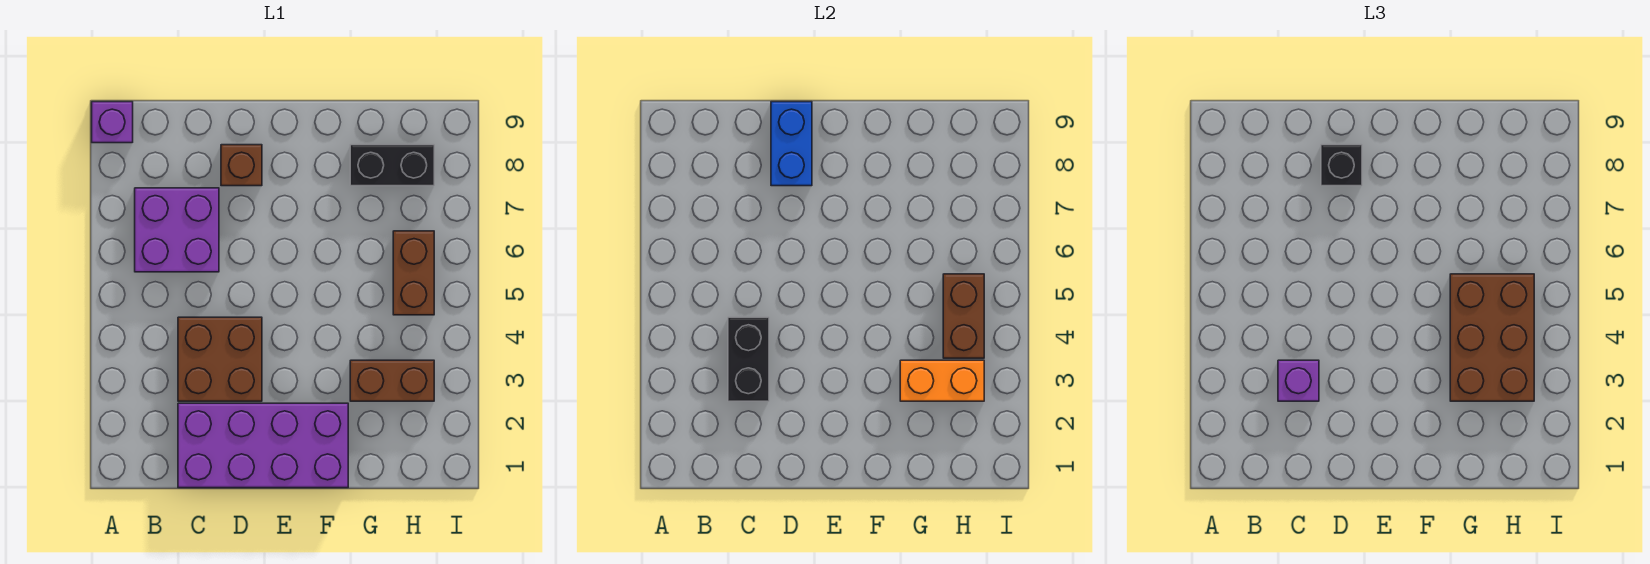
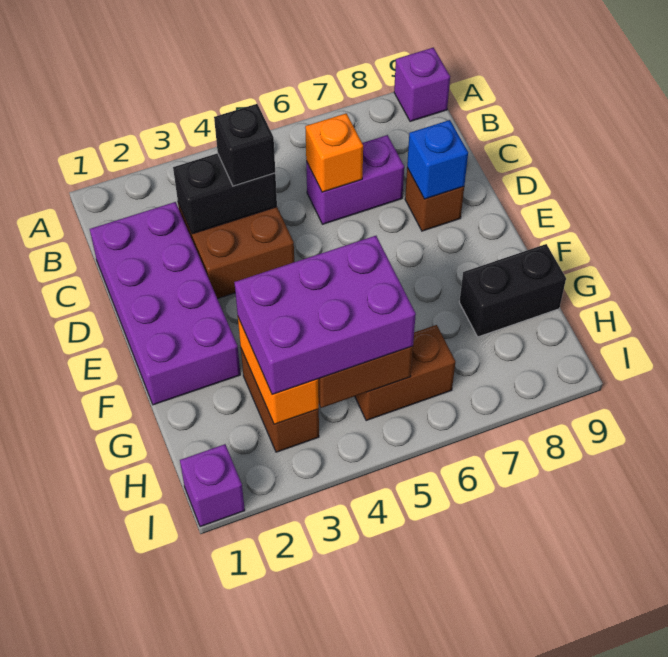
purple 2x2 brick [135,188,219,272] -> purple 1x2 brick [306,135,404,224]
purple 1x1 brick [1278,360,1319,401] -> purple 1x1 brick moved to [180,444,245,527]
none -> orange 1x1 brick [305,113,363,192]
blue 1x2 brick [771,102,812,186] -> blue 1x1 brick [407,120,468,199]
black 1x1 brick [1321,145,1362,186] -> black 1x1 brick moved to [214,104,275,186]
brown 2x3 brick [1450,274,1534,401] -> purple 2x3 brick [234,236,416,395]
black 1x2 brick [350,145,434,186] -> black 1x2 brick turned to [459,244,566,337]

